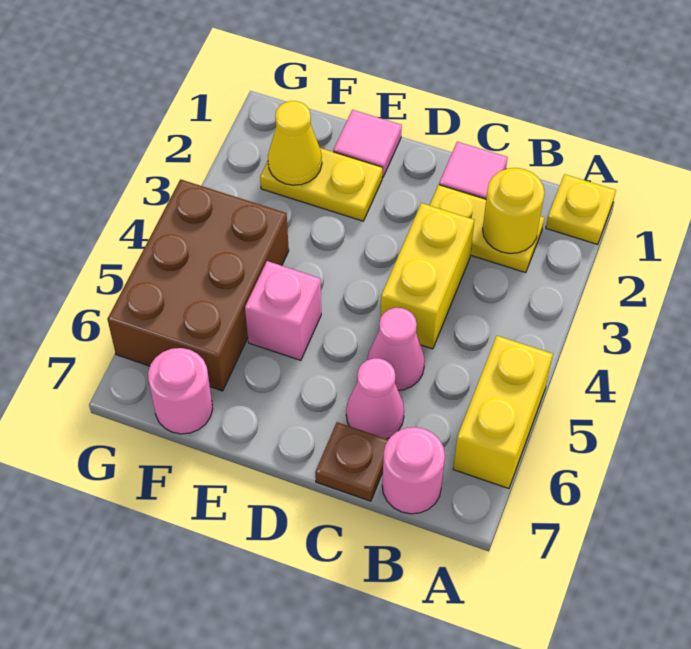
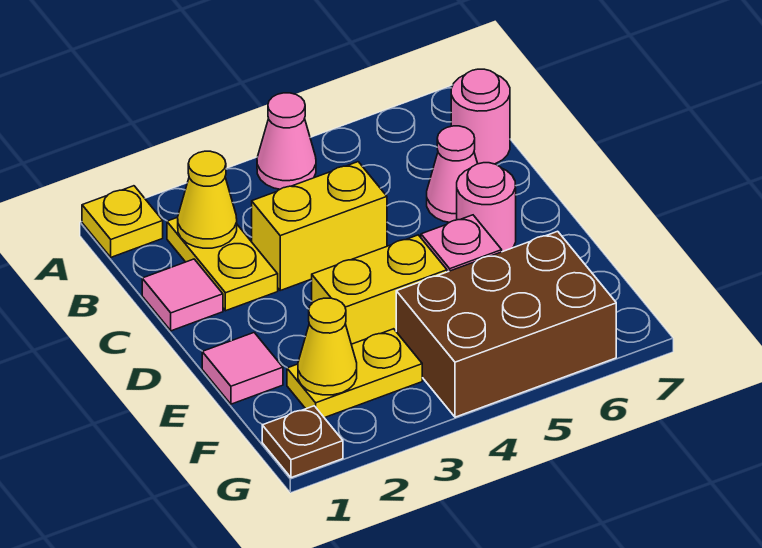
yellow 1x2 brick [453,336,553,489] -> yellow 1x2 brick moved to [312,235,447,344]
yellow 1x1 round brick [483,168,545,254] -> yellow 1x1 cone [178,151,237,248]
pink 1x1 cone [368,308,425,390] -> pink 1x1 cone moved to [257,93,316,189]
brown 1x1 plate [315,422,388,501] -> brown 1x1 plate moved to [262,406,343,478]
yellow 1x2 plate [260,148,382,221] -> yellow 1x2 plate turned to [287,329,422,418]
pink 1x1 round brick [148,348,213,434] -> pink 1x1 round brick moved to [457,163,516,252]

